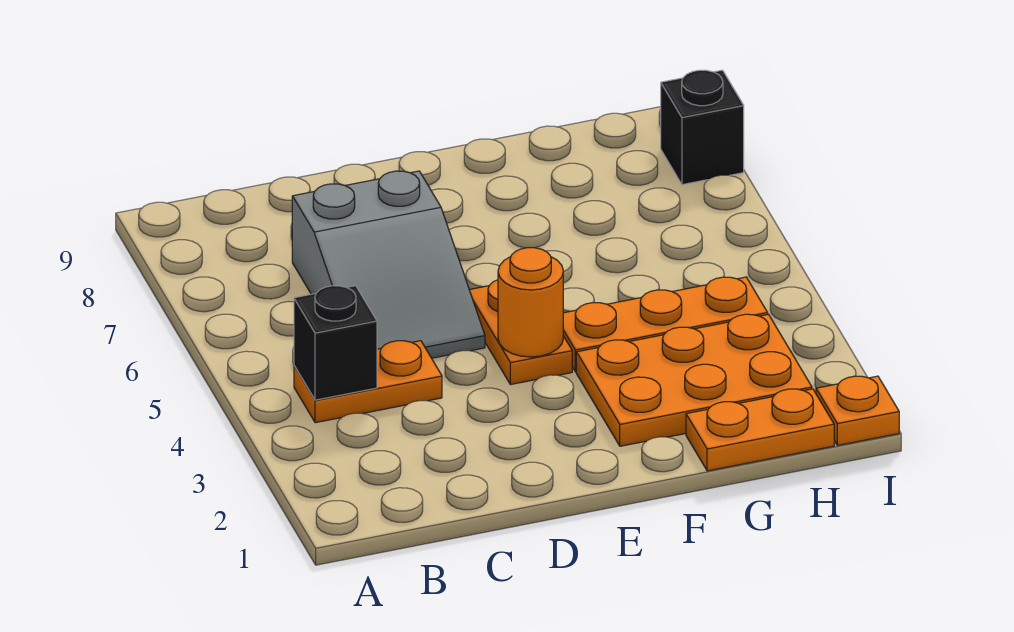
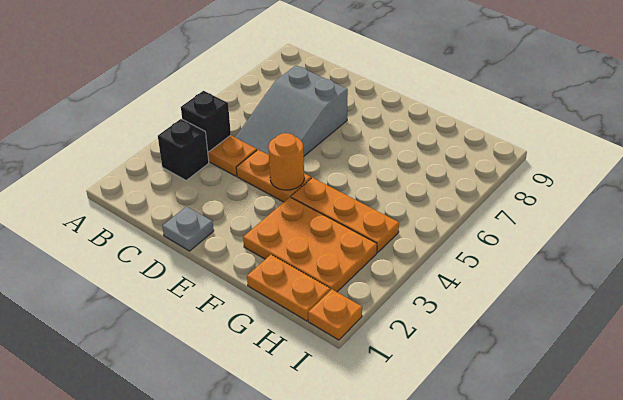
none -> grey 1x1 plate [162,206,214,251]
orange 1x2 plate [470,280,572,385] -> orange 1x2 plate turned to [236,150,311,202]
black 1x1 brick [661,70,744,185] -> black 1x1 brick moved to [158,119,209,180]

